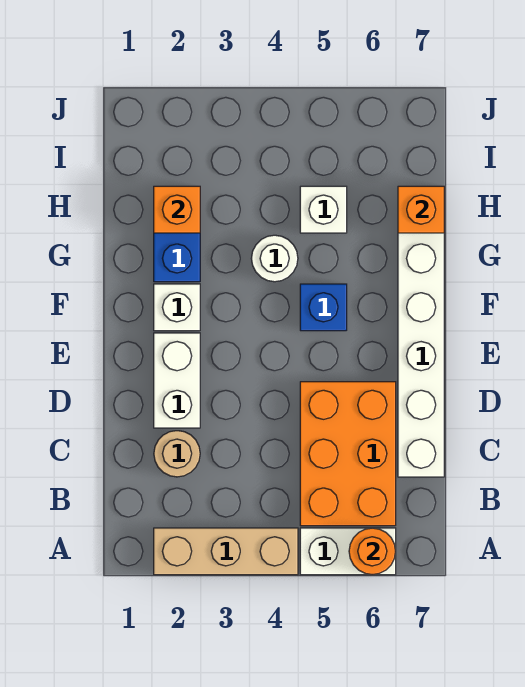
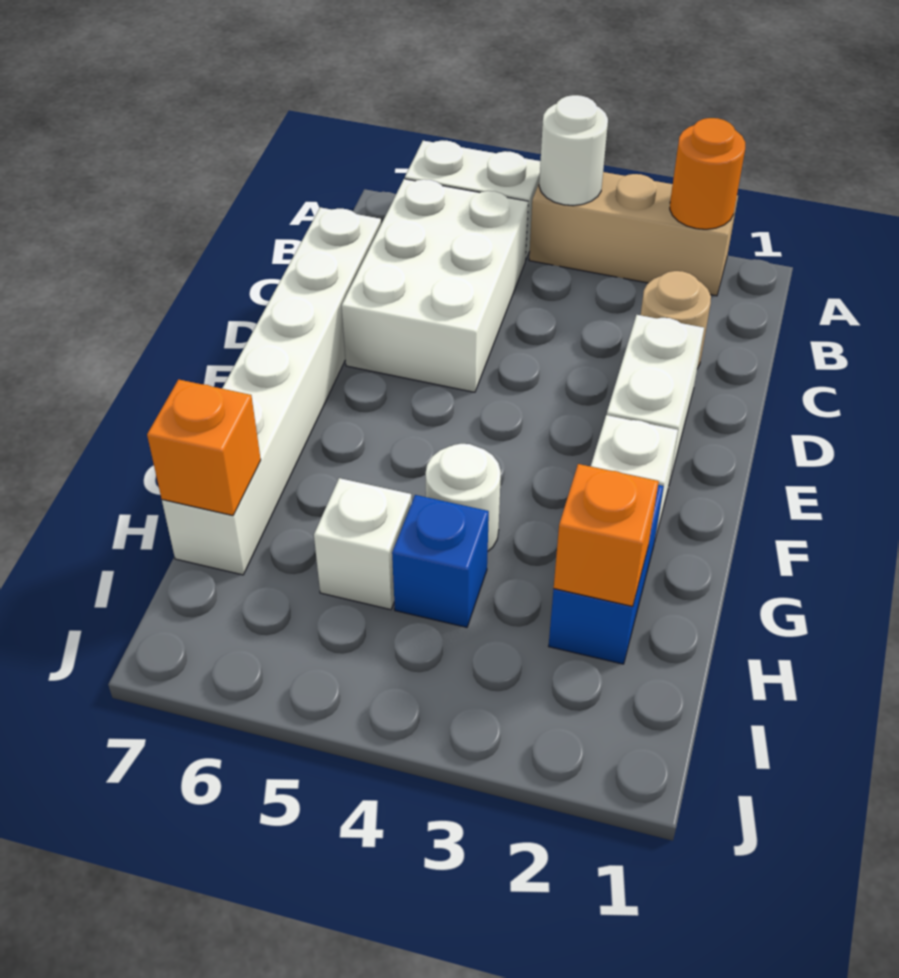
none -> white 1x1 round brick [539,95,608,206]
orange 1x1 round brick [349,528,396,575] -> orange 1x1 round brick moved to [670,118,745,229]
orange 2x3 brick [300,382,396,526] -> white 2x3 brick [342,179,528,392]
blue 1x1 brick [300,284,347,331] -> blue 1x1 brick moved to [392,495,489,627]

